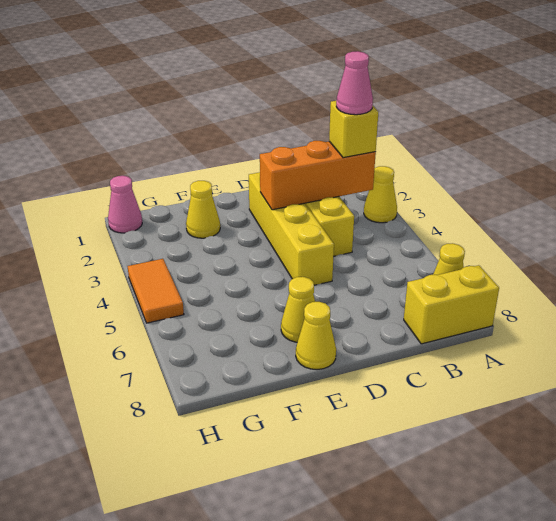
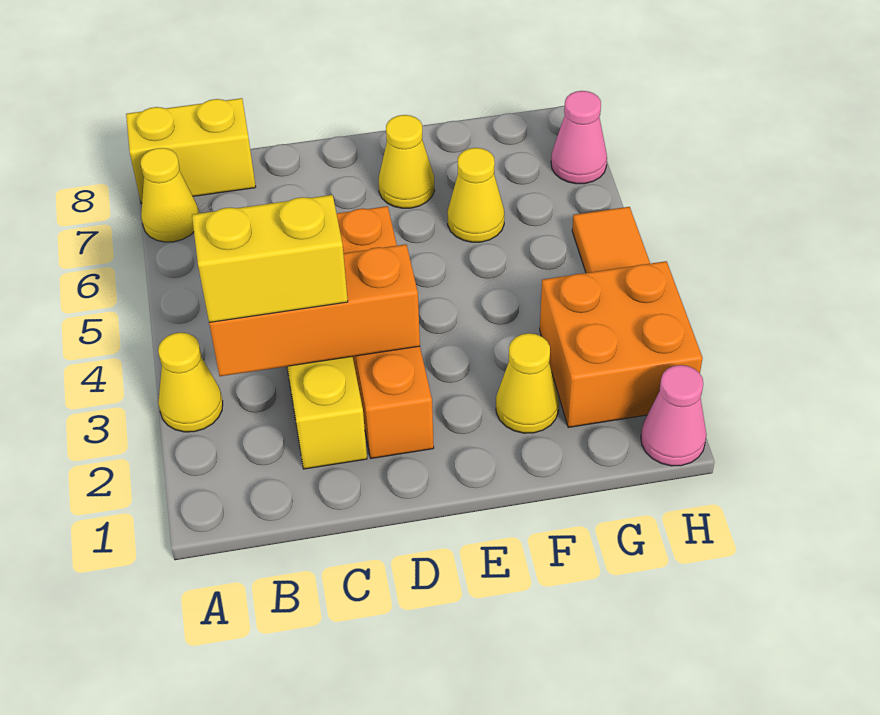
yellow 1x1 brick [329,101,378,158] -> yellow 1x2 brick [192,195,348,322]
pink 1x1 cone [336,51,373,115] -> pink 1x1 cone moved to [551,91,607,184]
yellow 1x4 brick [249,172,334,285] -> orange 1x4 brick [337,206,434,458]
yellow 1x1 cone [296,302,336,370] -> yellow 1x1 cone moved to [447,148,504,242]
none -> orange 2x2 brick [540,261,703,428]

